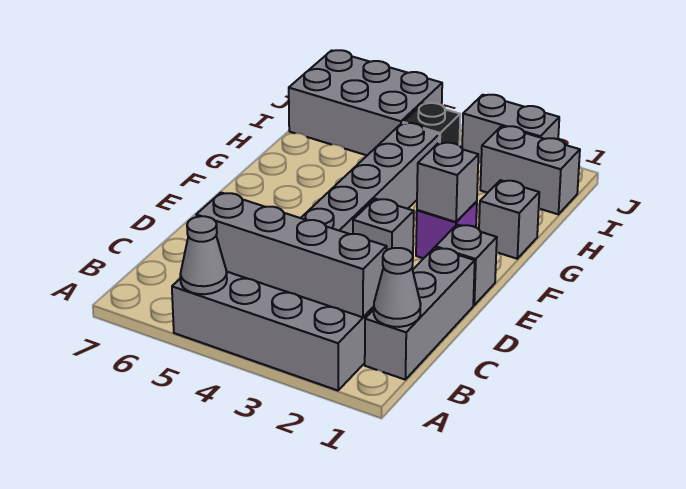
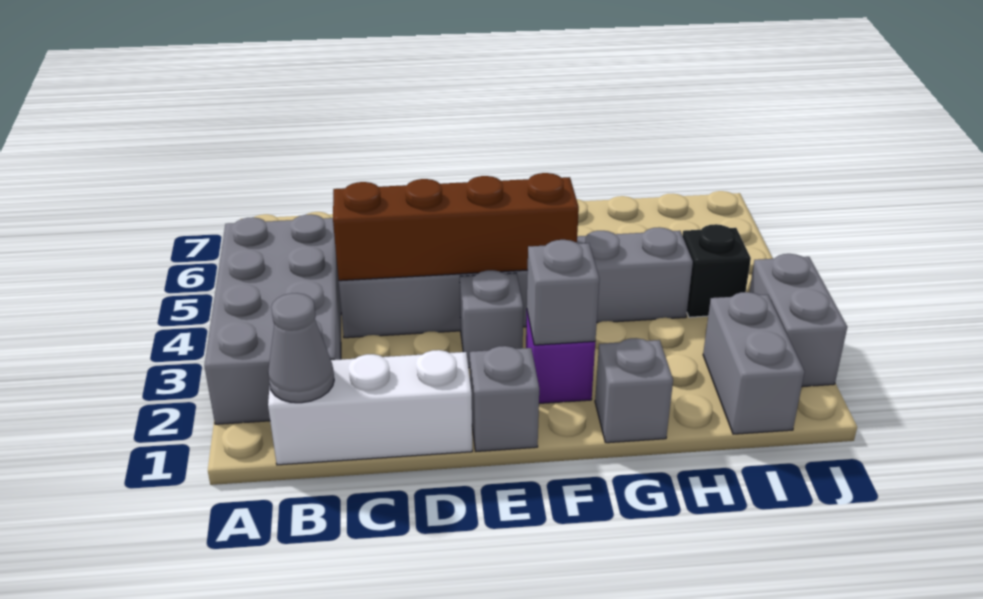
grey 1x1 cone [180,216,227,294] -> none
grey 1x3 brick [365,247,475,380] -> white 1x3 brick [268,350,472,465]
grey 1x4 brick [196,193,387,317] -> none
none -> brown 1x4 brick [333,173,579,281]
grey 2x3 brick [289,50,442,155] -> none

